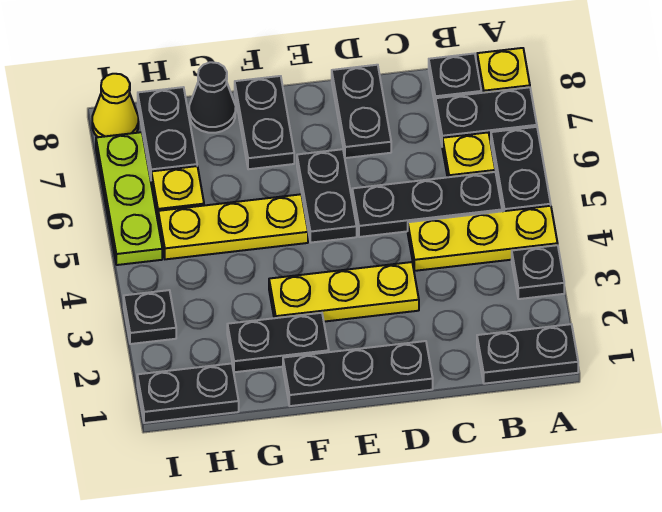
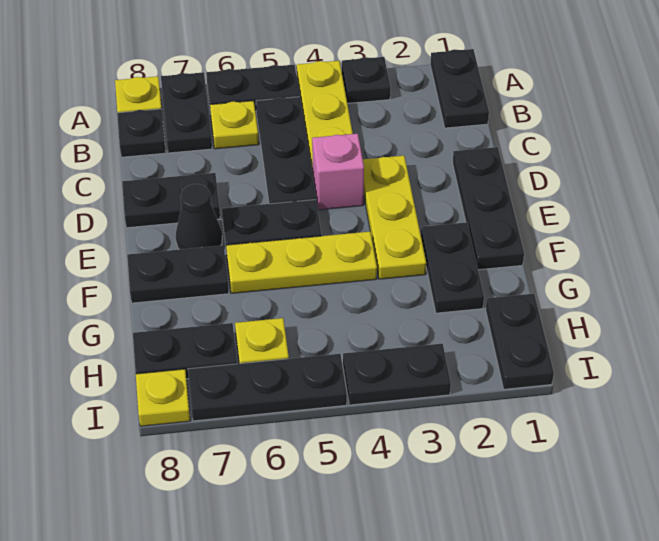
none -> pink 1x1 brick [312,134,364,210]
yellow 1x3 plate [158,194,308,259] -> yellow 1x3 plate turned to [226,232,377,293]
black 1x1 cone [189,62,236,133] -> black 1x1 cone moved to [176,184,222,249]
black 1x1 plate [124,290,176,344] -> black 1x2 plate [343,344,451,405]
lime 1x3 plate [96,132,162,265] -> black 1x3 plate [188,354,347,421]
yellow 1x1 cone [92,74,139,137] -> yellow 1x1 plate [136,369,190,426]

